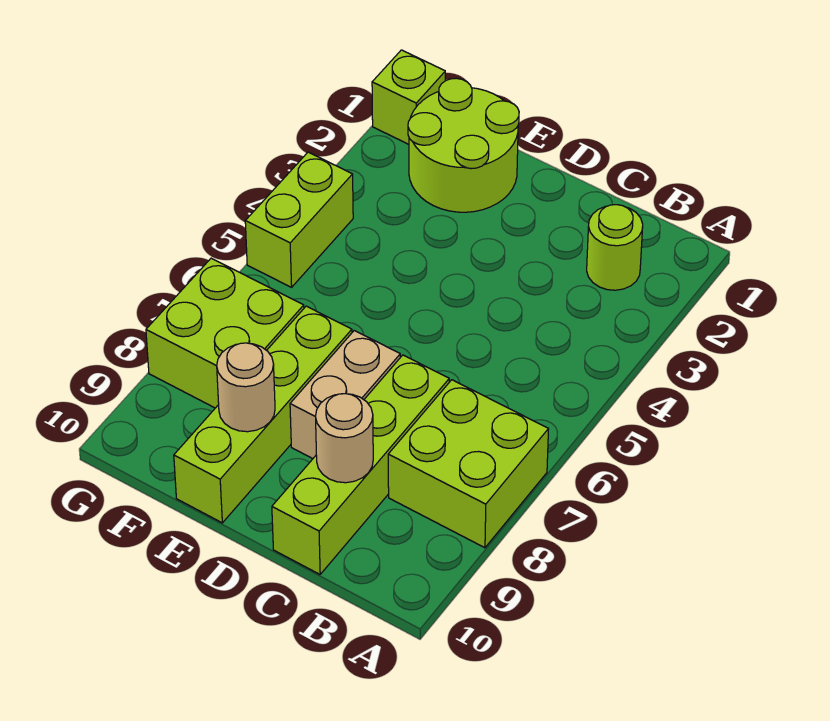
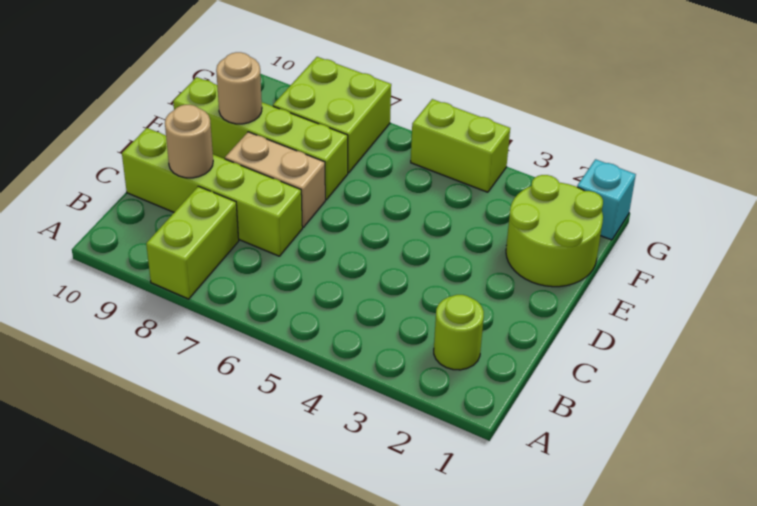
lime 2x2 brick [388,380,548,548] -> lime 1x2 brick [146,186,239,299]
lime 1x1 brick [372,50,445,144] -> cyan 1x1 brick [577,159,636,240]

